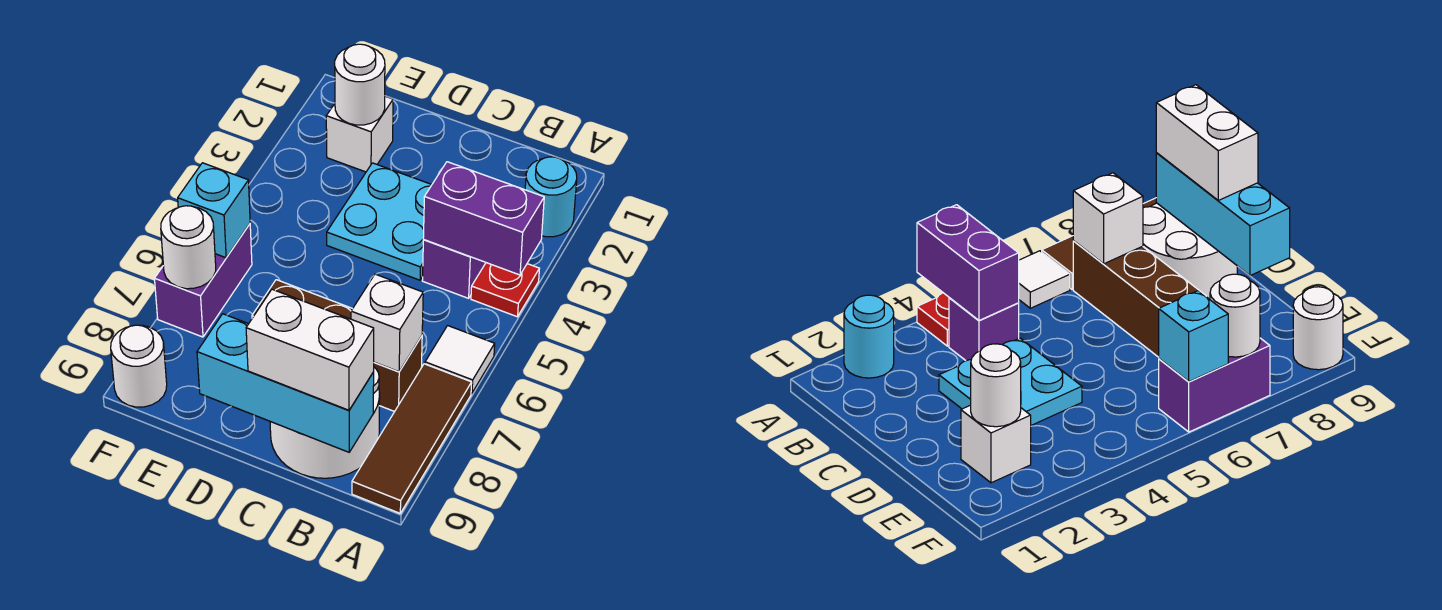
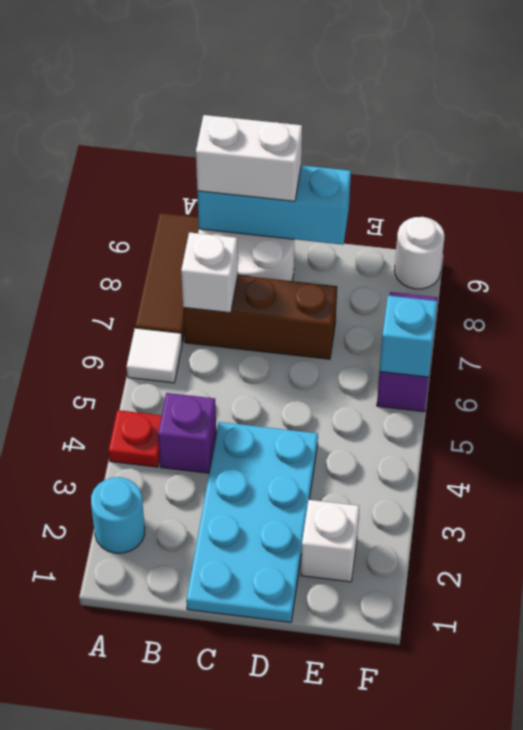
purple 1x2 brick [423,162,544,275] -> none
cyan 2x2 plate [327,163,432,280] -> cyan 2x4 plate [186,422,318,622]
white 1x1 round brick [335,44,385,125] -> none
white 1x1 round brick [161,206,216,289] -> none

